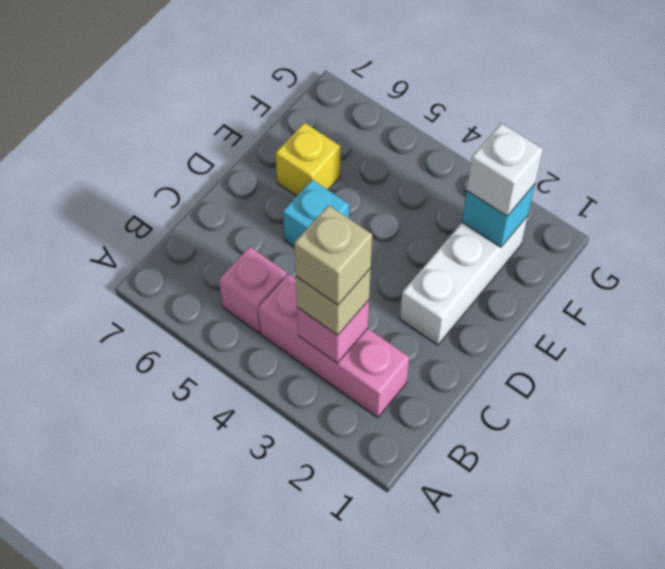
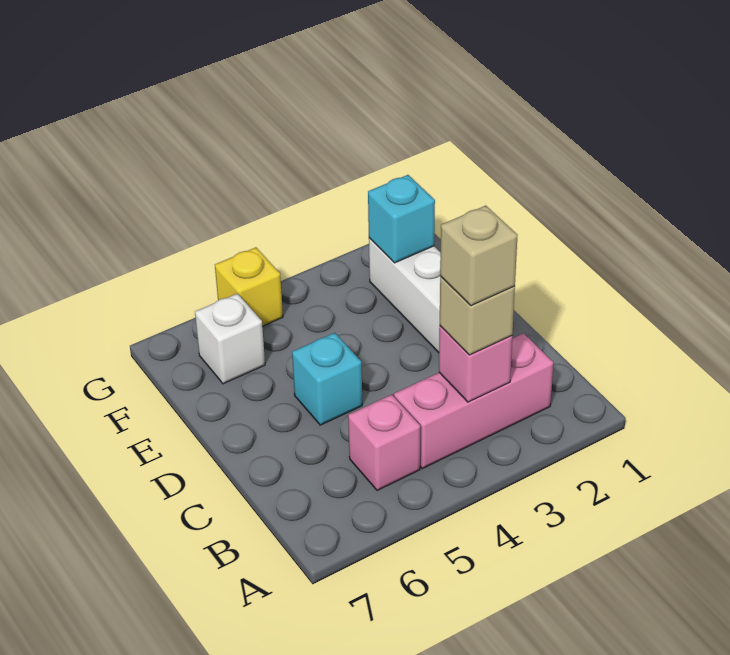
yellow 1x1 brick [276,123,340,196] -> yellow 1x1 brick moved to [215,247,283,326]
white 1x1 brick [467,123,543,216] -> white 1x1 brick moved to [195,294,265,384]

